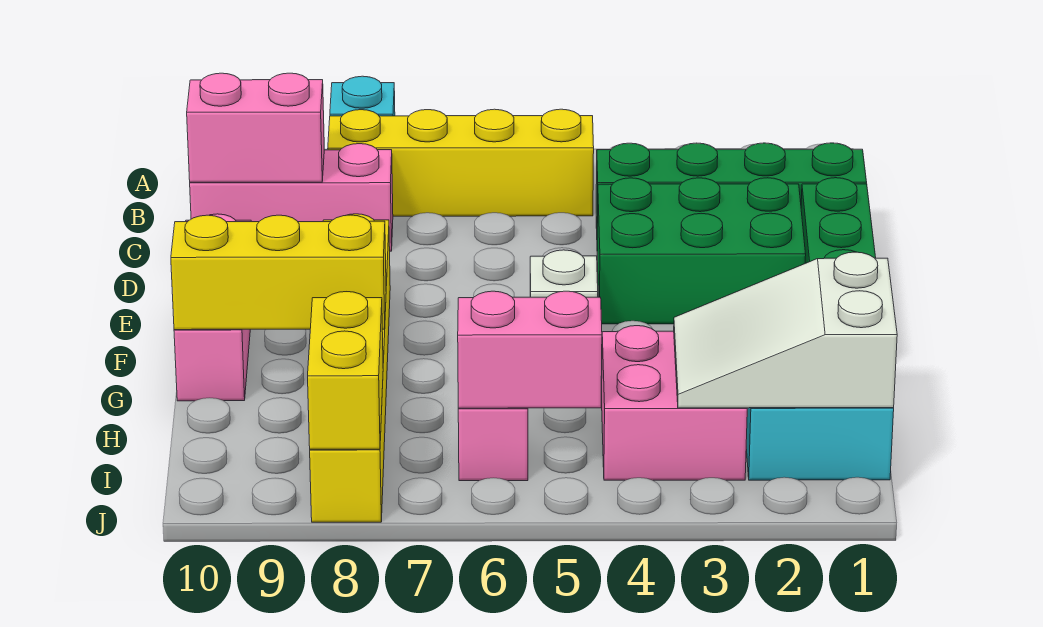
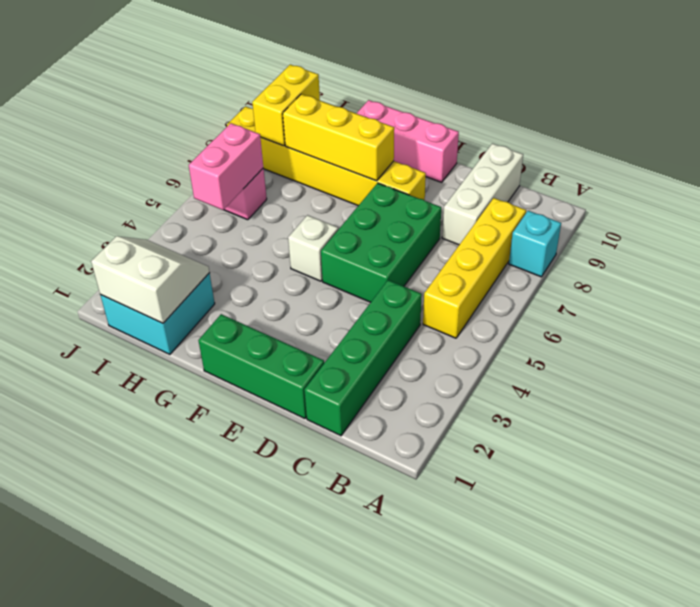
pink 1x3 brick [190,144,393,251] -> white 1x3 brick [442,143,523,245]
pink 1x2 brick [187,73,324,182] -> none
green 2x3 brick [597,178,806,324] -> green 2x3 brick moved to [321,183,441,302]
yellow 1x3 brick [171,215,386,330] -> yellow 1x3 brick turned to [283,94,394,181]
white 2x3 slope [674,252,897,408] -> white 2x2 slope [91,236,210,323]
pink 2x2 brick [602,326,747,480] -> none
yellow 1x2 brick [308,292,383,449] -> yellow 1x2 brick turned to [252,64,320,146]

